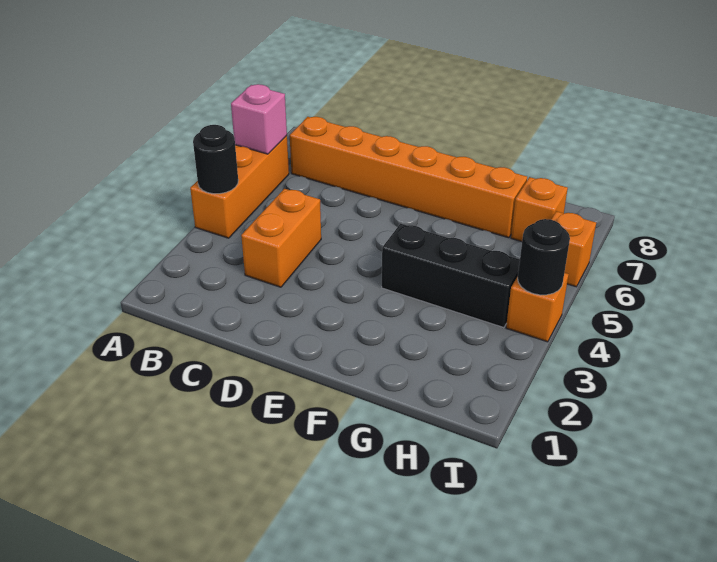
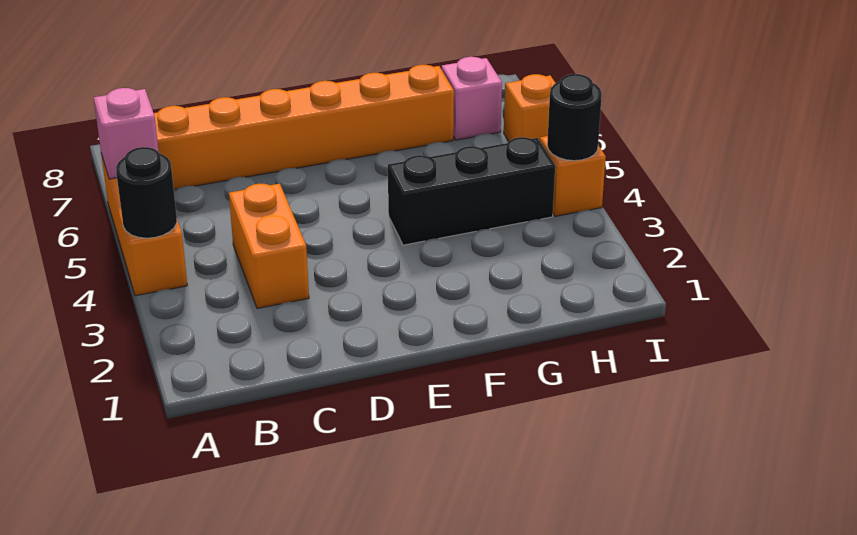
orange 1x1 brick [511,177,568,242] -> pink 1x1 brick [442,57,502,140]

